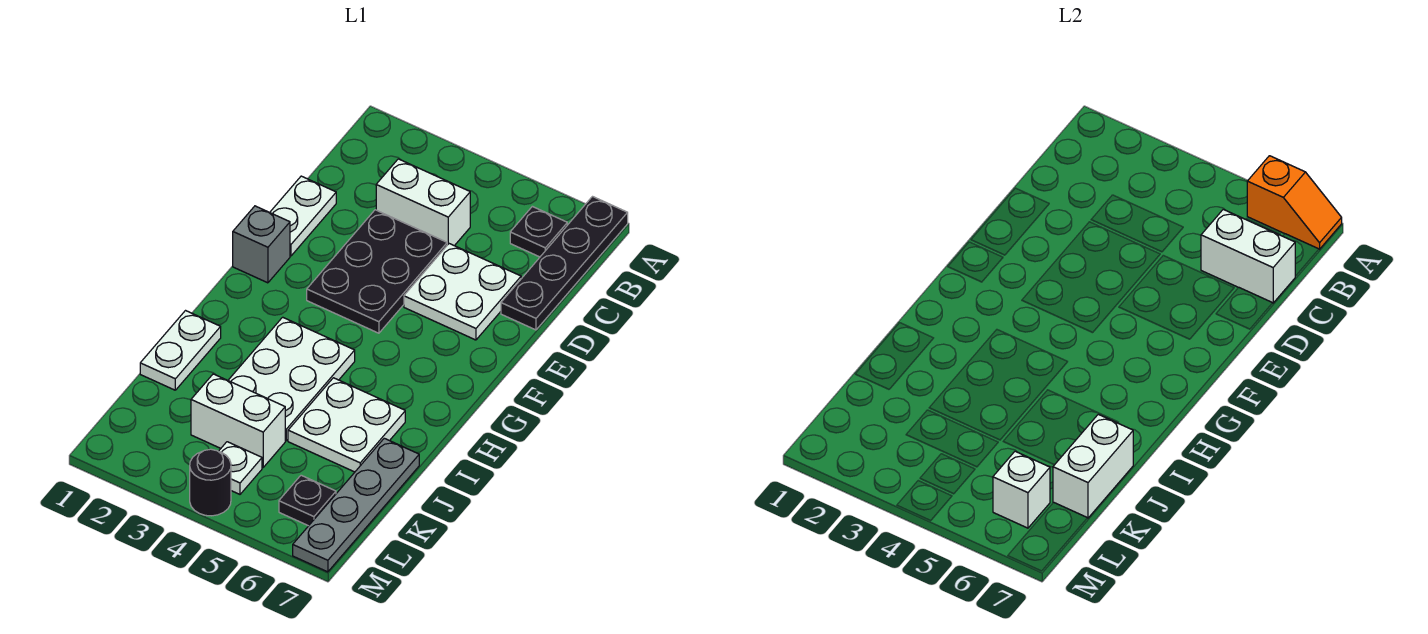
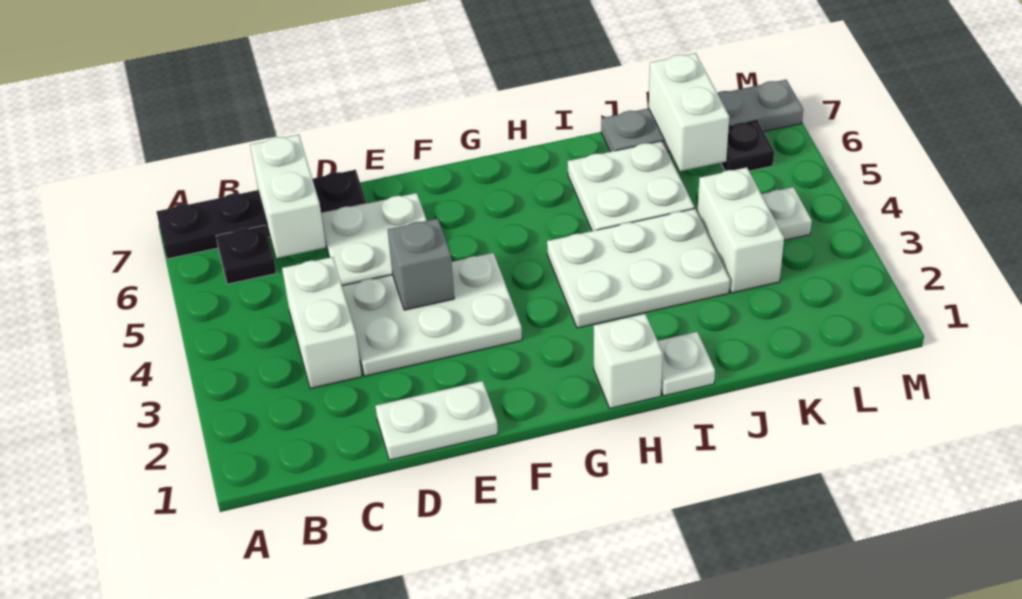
orange 1x2 slope [1247,156,1342,249] -> none
black 2x3 plate [307,210,447,333] -> white 2x3 plate [342,253,522,376]
grey 1x1 brick [233,206,290,283] -> grey 1x1 brick moved to [388,219,454,310]
white 1x2 plate [140,311,221,390] -> white 1x1 plate [658,332,715,396]
white 1x2 brick [1053,414,1133,518] -> white 1x2 brick turned to [649,53,729,171]
white 1x1 brick [993,451,1050,528] -> white 1x1 brick moved to [594,314,663,408]
black 1x1 round brick [190,449,231,516] -> none

